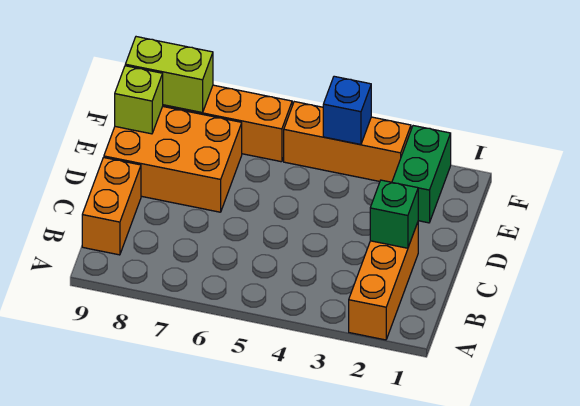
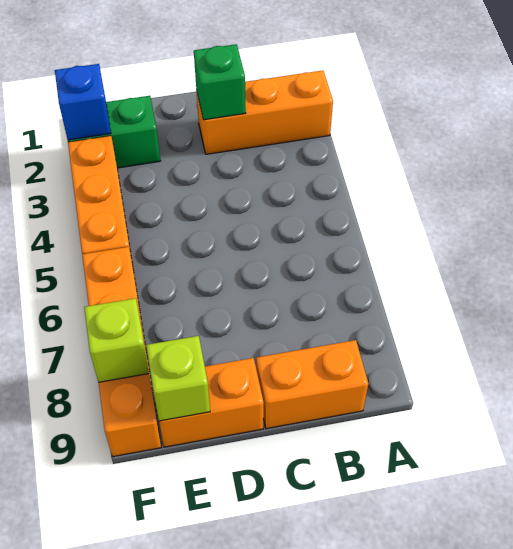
orange 2x3 brick [104,106,242,212] -> orange 1x2 brick [159,358,264,447]
blue 1x1 brick [323,76,371,145] -> blue 1x1 brick moved to [55,64,111,140]
lime 1x2 brick [125,37,213,113] -> lime 1x1 brick [84,298,149,382]

